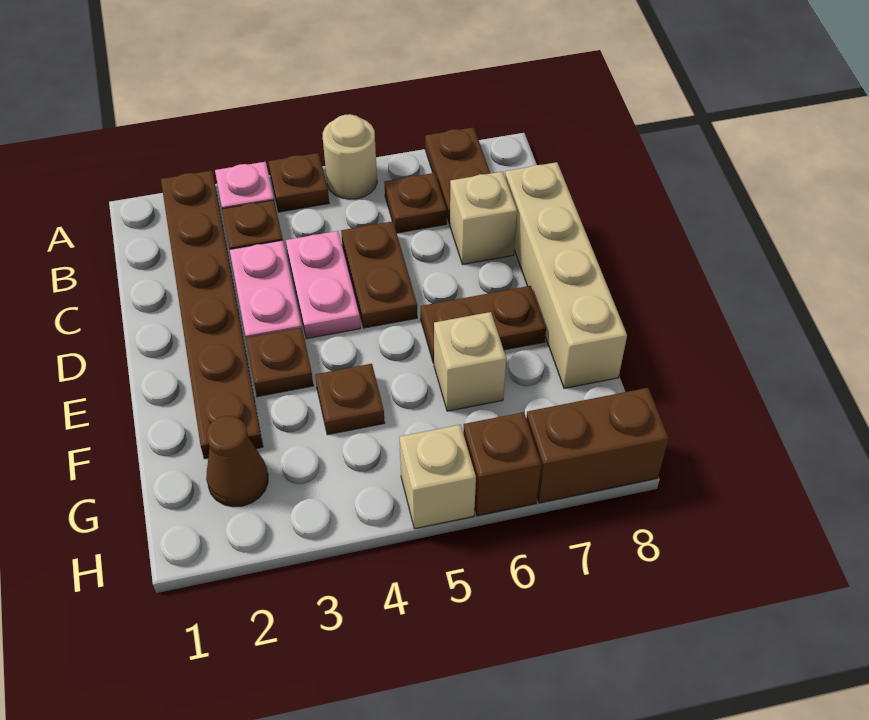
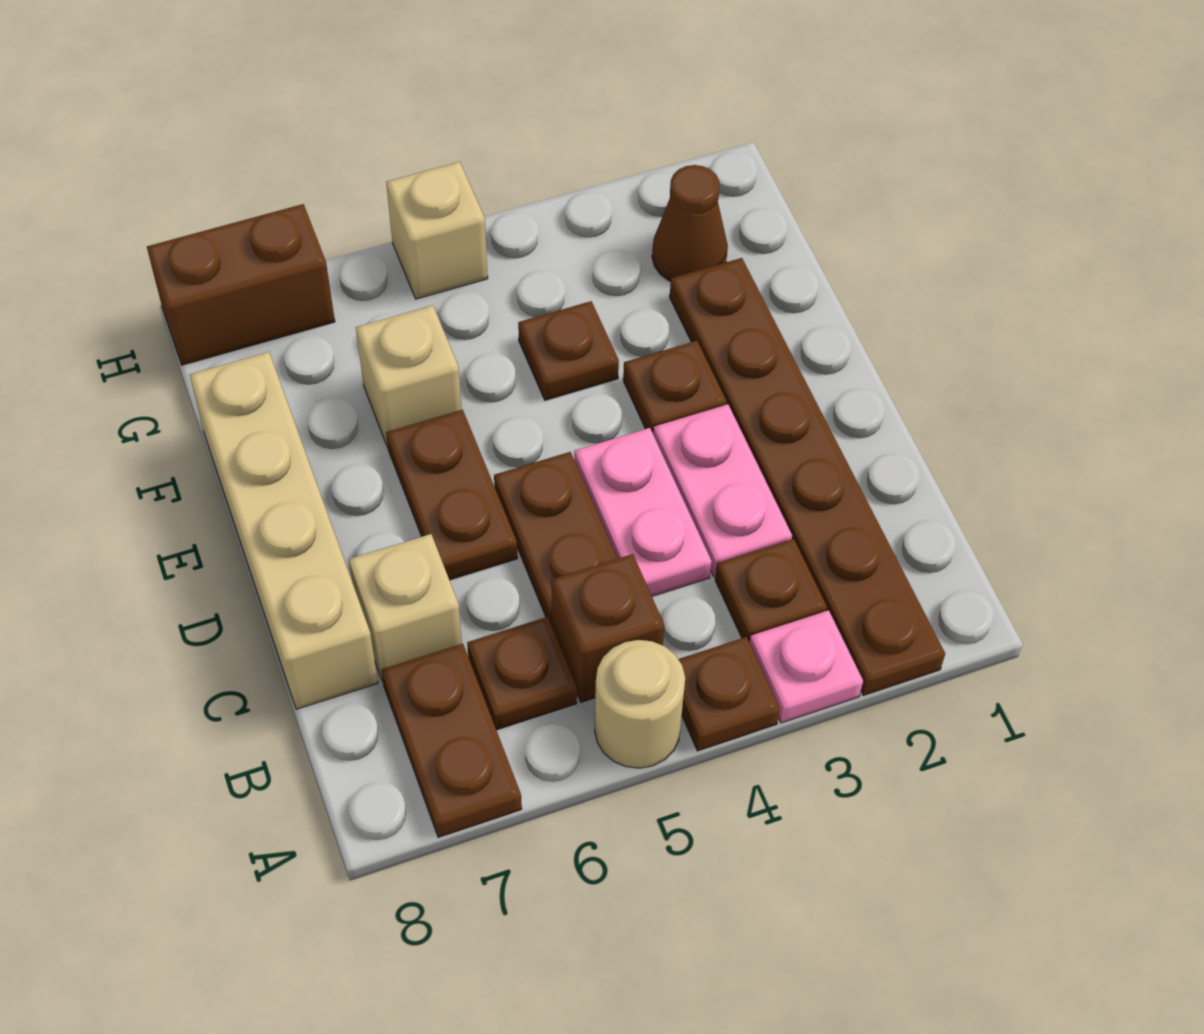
brown 1x2 plate [421,286,546,363] -> brown 1x2 plate turned to [386,410,518,580]
brown 1x1 brick [463,412,541,516] -> brown 1x1 brick moved to [551,554,664,702]

